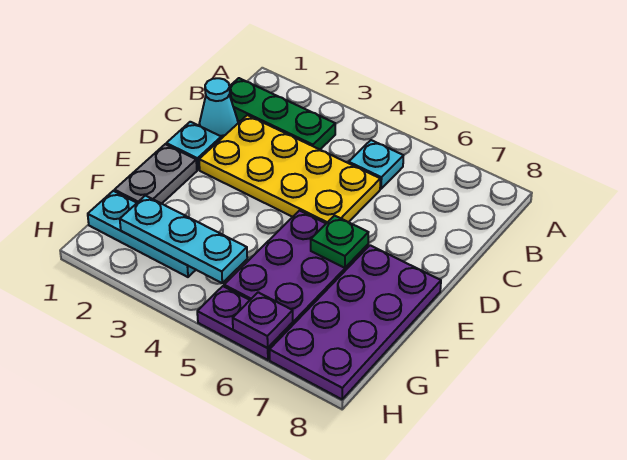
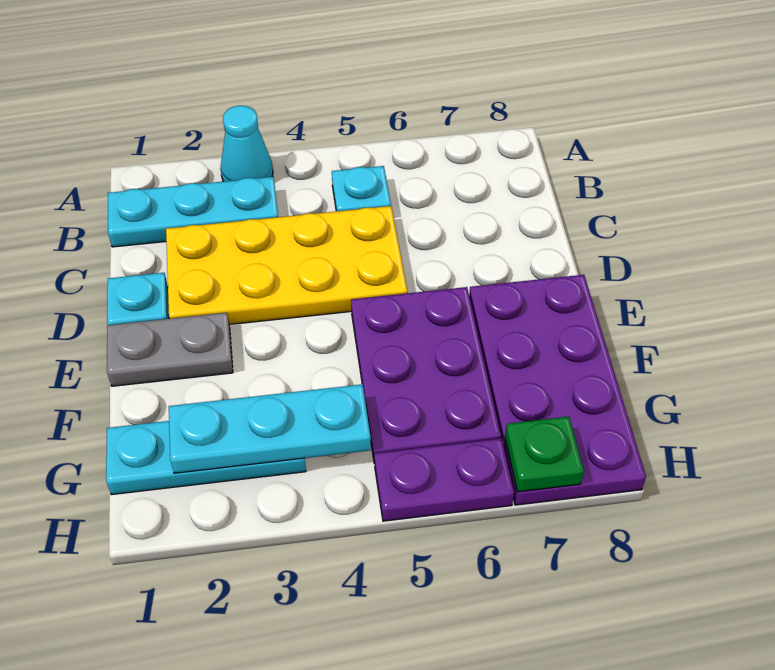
green 1x3 plate [229,78,335,149] -> cyan 1x3 plate [108,177,278,247]
cyan 1x1 cone [199,78,238,139] -> cyan 1x1 cone moved to [220,106,273,181]
grey 1x2 plate [115,144,197,204] -> grey 1x2 plate turned to [107,313,233,386]
green 1x1 plate [311,216,368,268] -> green 1x1 plate moved to [505,417,584,492]
purple 1x1 plate [233,292,293,348] -> none

